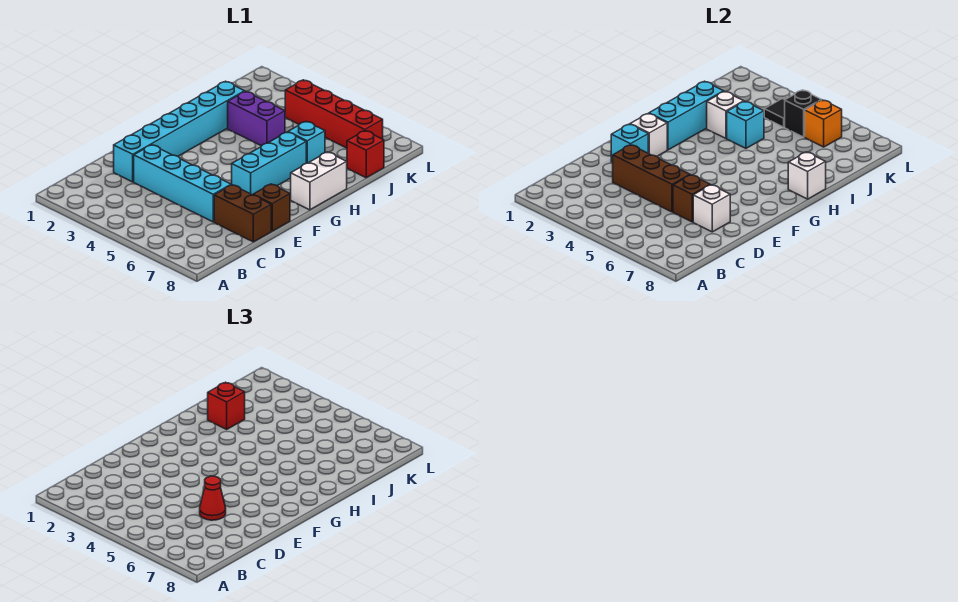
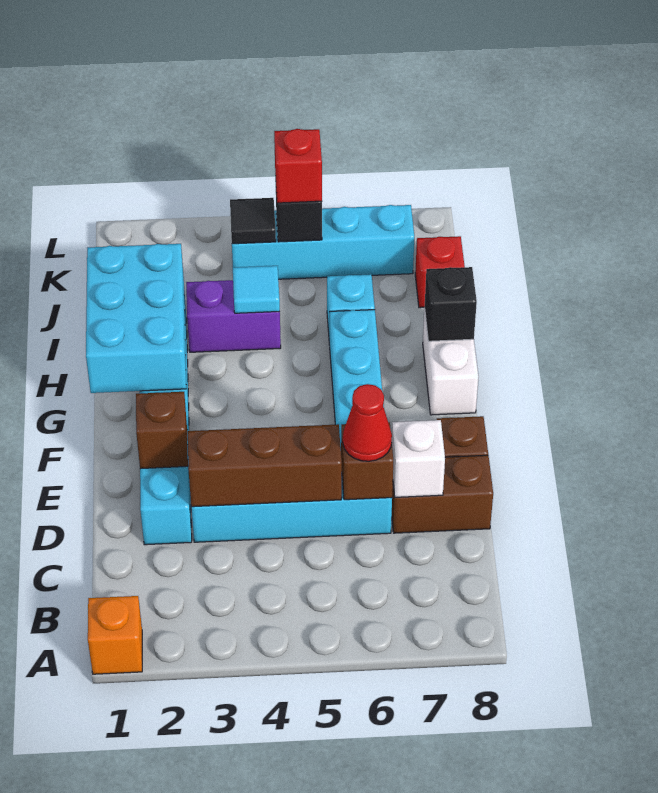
cyan 1x1 brick [611,124,648,162] -> brown 1x1 brick [136,392,188,469]
white 1x1 brick [630,114,667,156] -> none
cyan 1x3 brick [649,81,724,150] -> cyan 2x3 brick [86,244,186,393]
white 1x1 brick [788,152,826,199] -> black 1x1 brick [425,267,477,341]
red 1x1 brick [208,382,245,429] -> red 1x1 brick moved to [274,129,322,203]
white 1x1 brick [707,91,744,138] -> none
cyan 1x1 brick [727,101,764,148] -> cyan 1x1 tile [233,266,280,313]
red 1x4 brick [285,80,383,148] -> cyan 1x4 brick [232,205,414,279]
orange 1x1 brick [805,100,842,147] -> orange 1x1 brick moved to [88,596,142,674]

